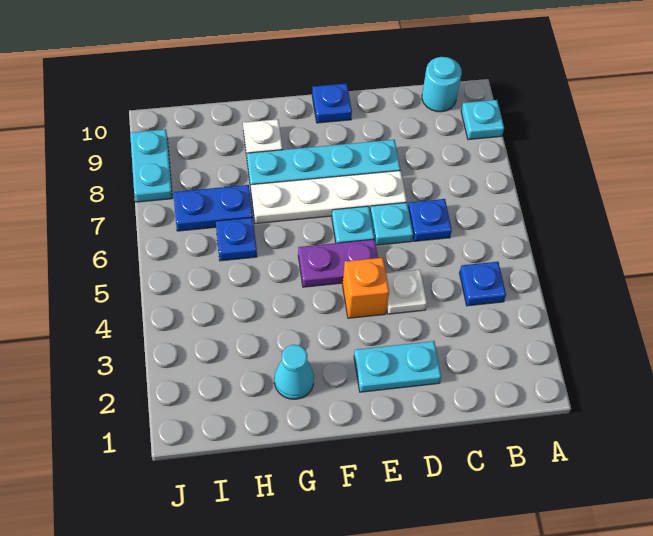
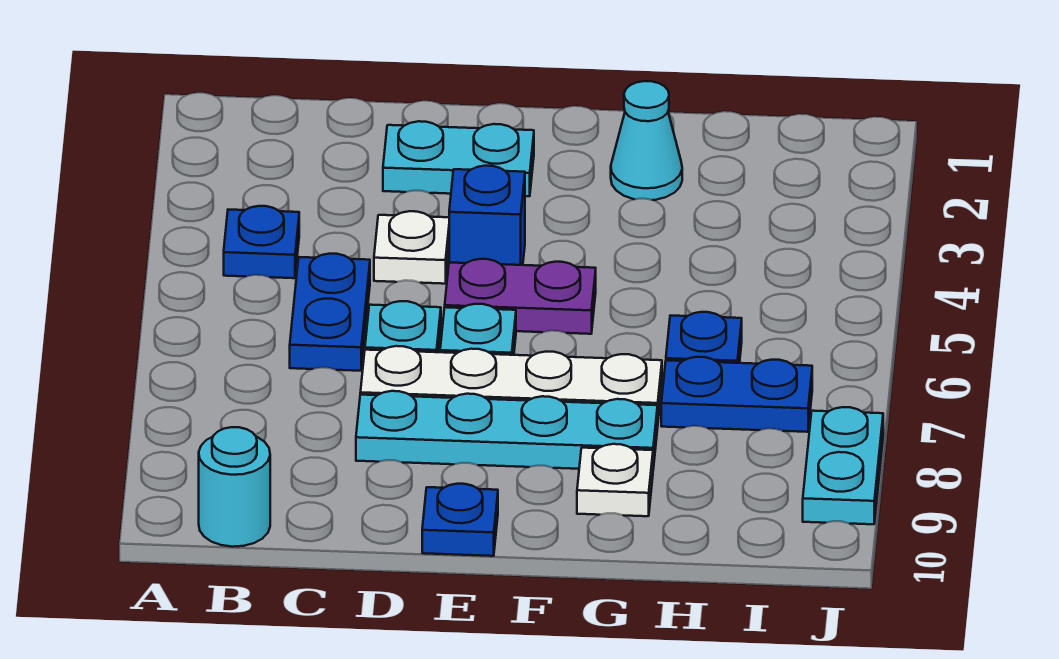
cyan 1x1 plate [461,100,504,140] -> none
blue 1x1 plate [408,199,452,241] -> blue 1x2 plate [290,254,370,371]
orange 1x1 brick [343,258,389,318] -> blue 1x1 brick [449,166,525,265]

